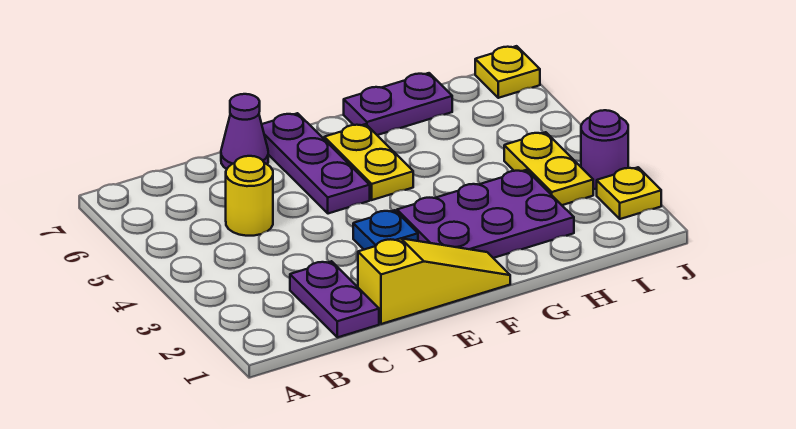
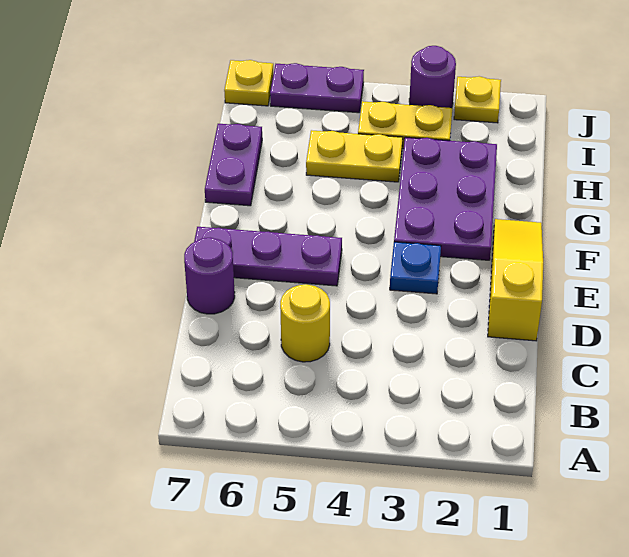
purple 1x2 plate [290,261,379,337] -> purple 1x2 plate moved to [270,63,364,113]
purple 1x1 cone [221,94,268,169] -> purple 1x1 round brick [184,238,235,314]
yellow 1x2 plate [324,124,413,200] -> yellow 1x2 plate moved to [306,130,403,182]

